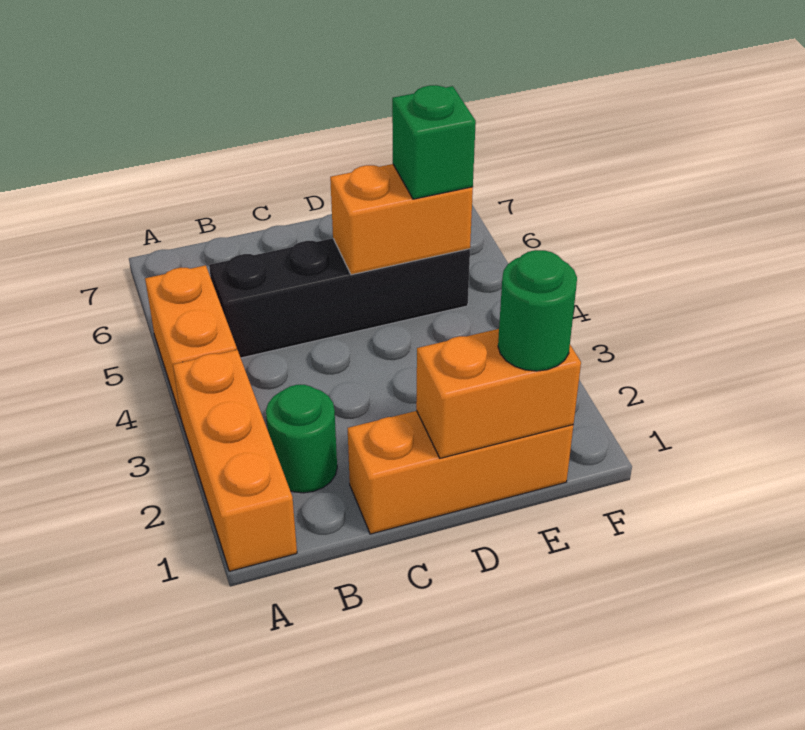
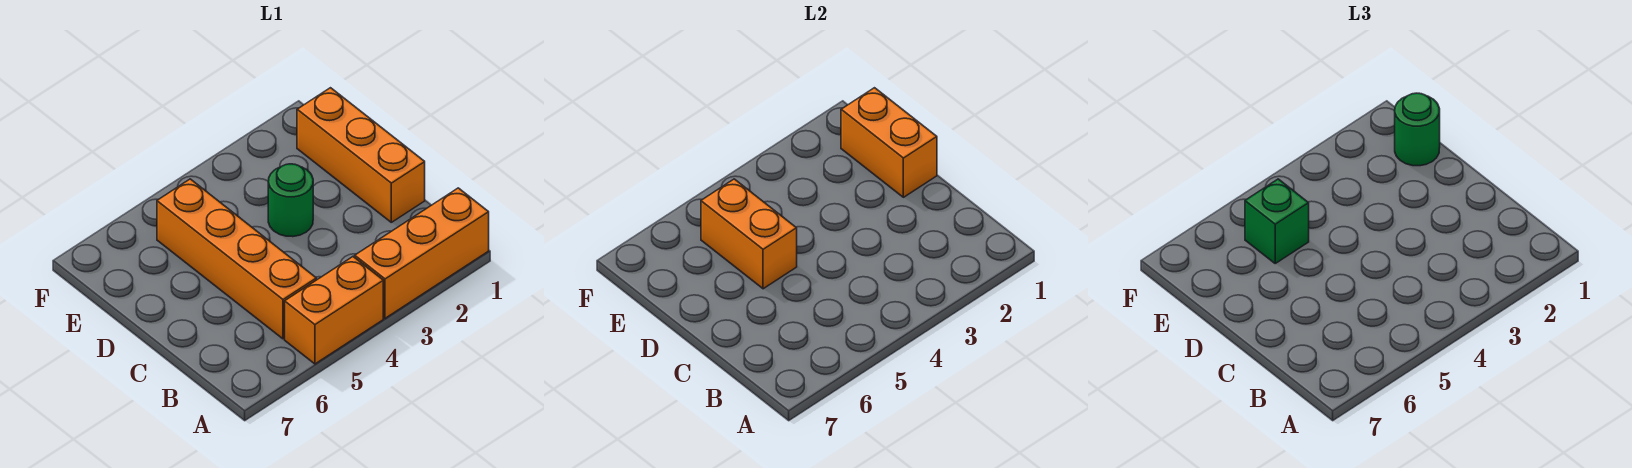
green 1x1 round brick [266,385,337,493] -> green 1x1 round brick moved to [268,164,313,237]
black 1x4 brick [209,238,470,358] -> orange 1x4 brick [157,179,316,339]

